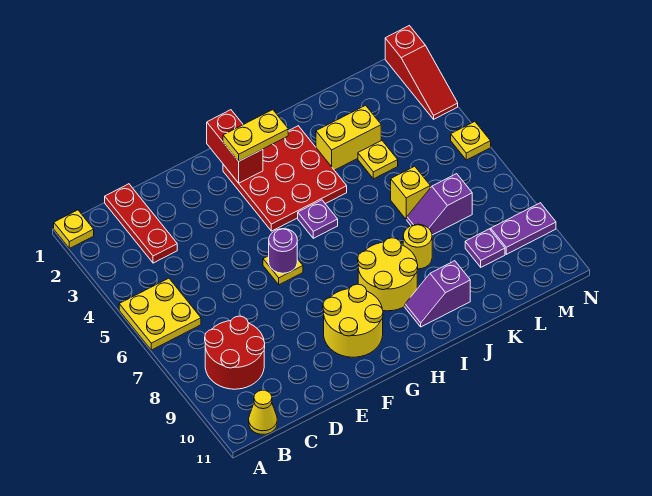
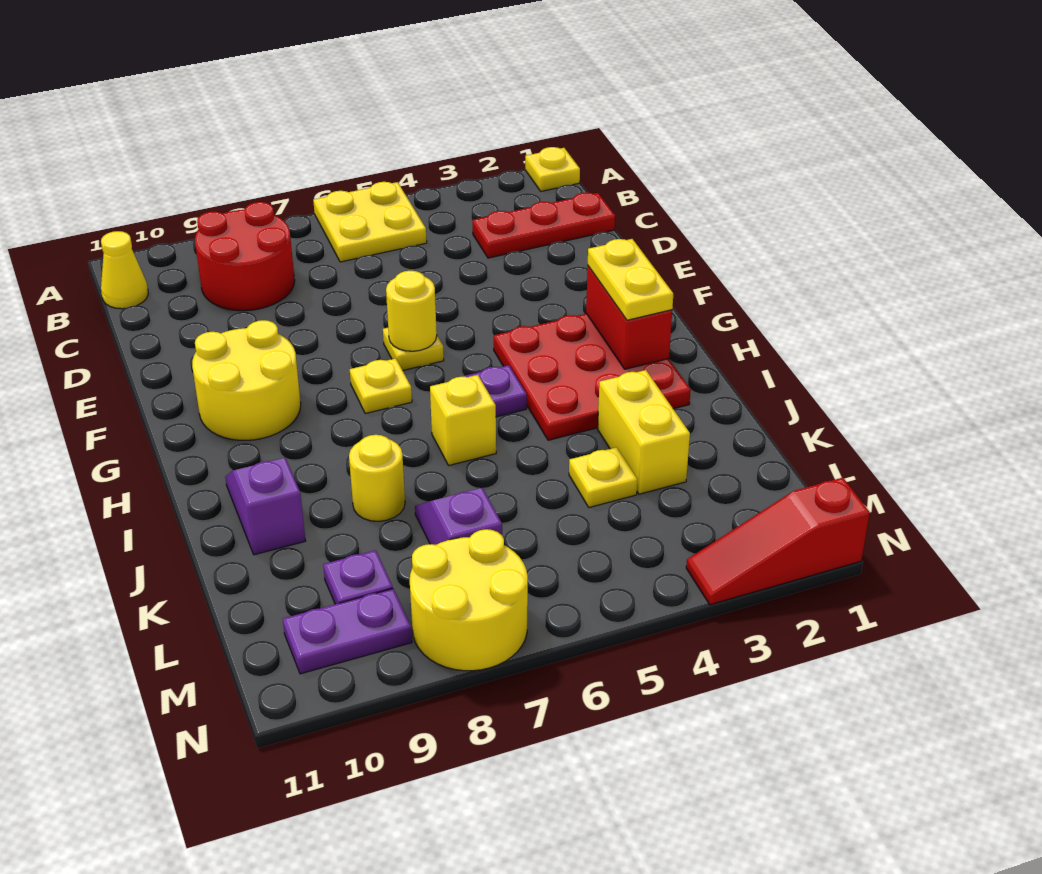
purple 1x1 round brick [269,229,297,273] -> yellow 1x1 round brick [386,271,437,351]
red 1x2 brick [207,110,263,183] -> red 1x2 brick turned to [586,266,672,369]
yellow 2x2 round brick [358,238,418,311] -> yellow 2x2 round brick moved to [410,529,528,671]
yellow 1x1 brick [391,166,430,219] -> yellow 1x1 brick moved to [430,375,496,465]
purple 1x2 plate [491,203,556,254] -> purple 1x2 plate turned to [283,589,412,674]
yellow 1x1 plate [451,122,491,160] -> yellow 1x1 plate moved to [350,358,412,413]

